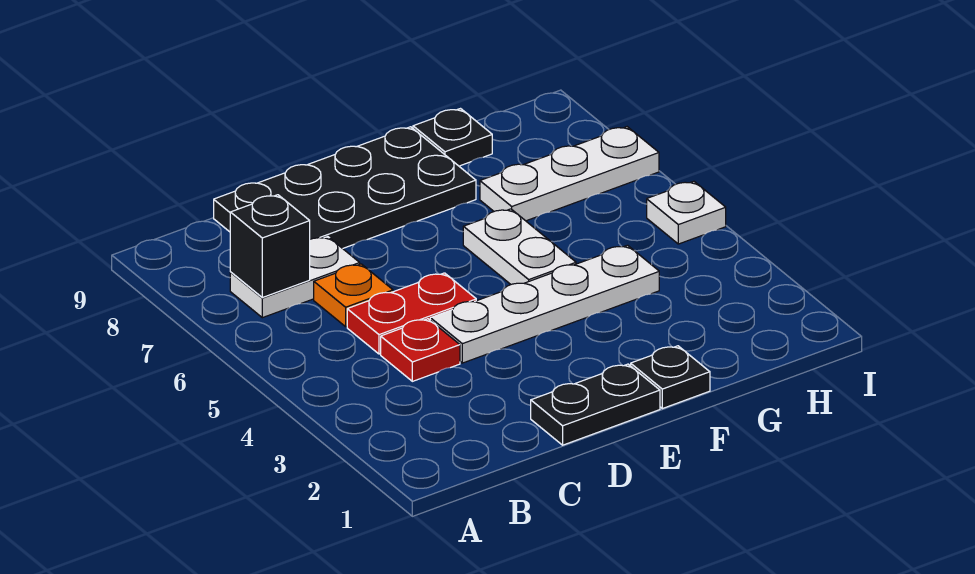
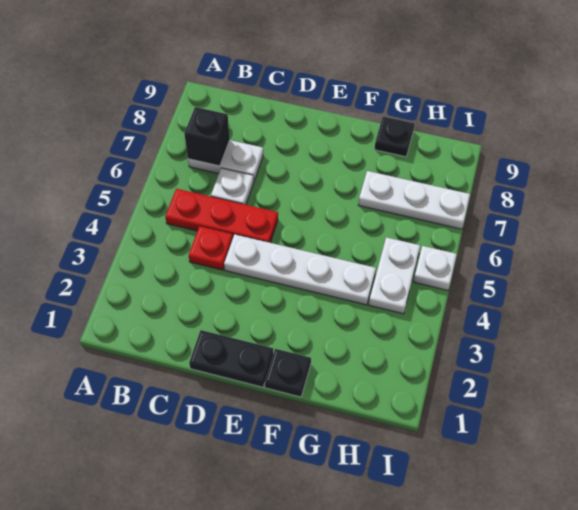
red 1x2 plate [347,273,476,354] -> red 1x3 plate [165,189,278,243]
orange 1x1 plate [314,264,393,327] -> white 1x1 plate [211,168,254,205]
black 2x4 plate [214,127,476,248] -> none
white 1x2 plate [463,209,576,284] -> white 1x2 plate moved to [369,237,420,314]

